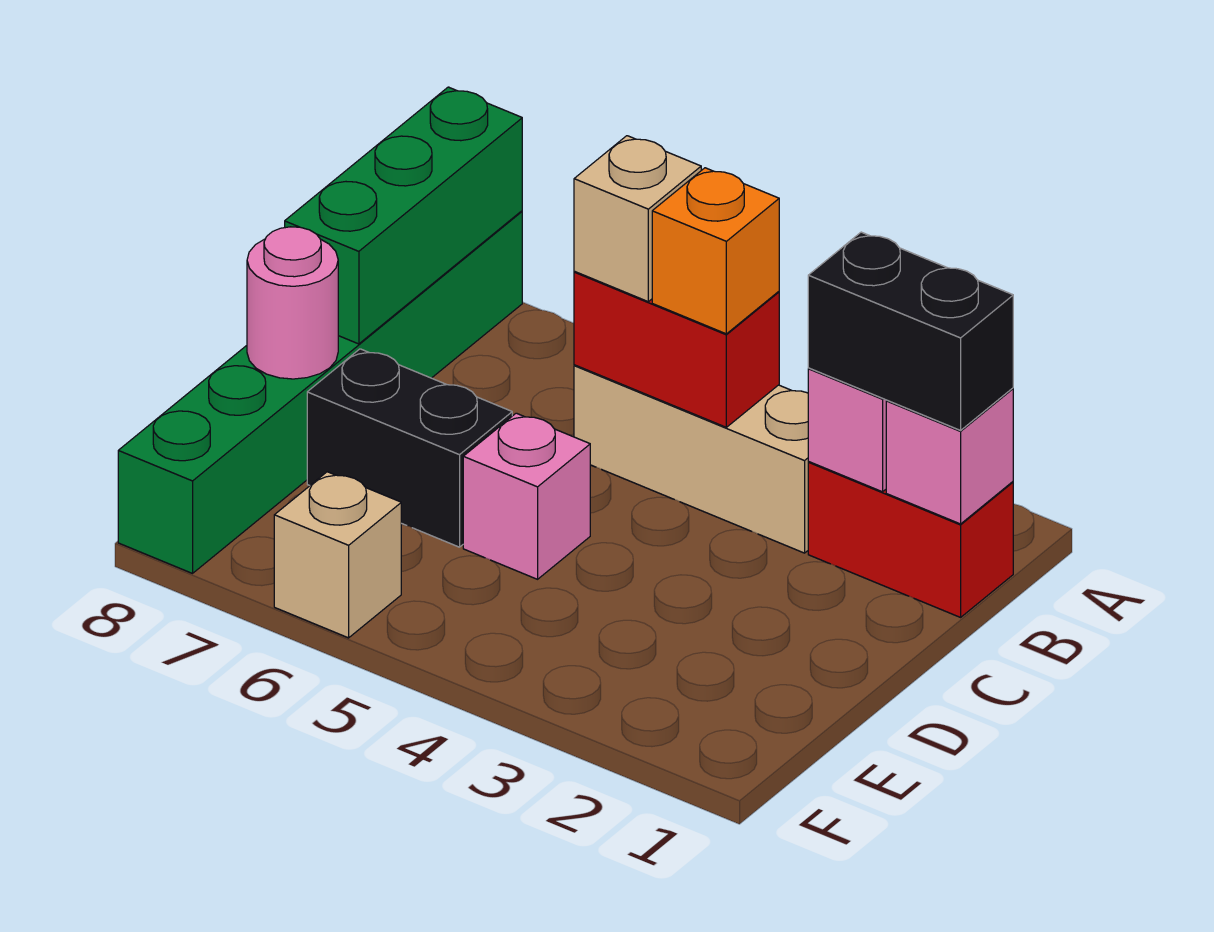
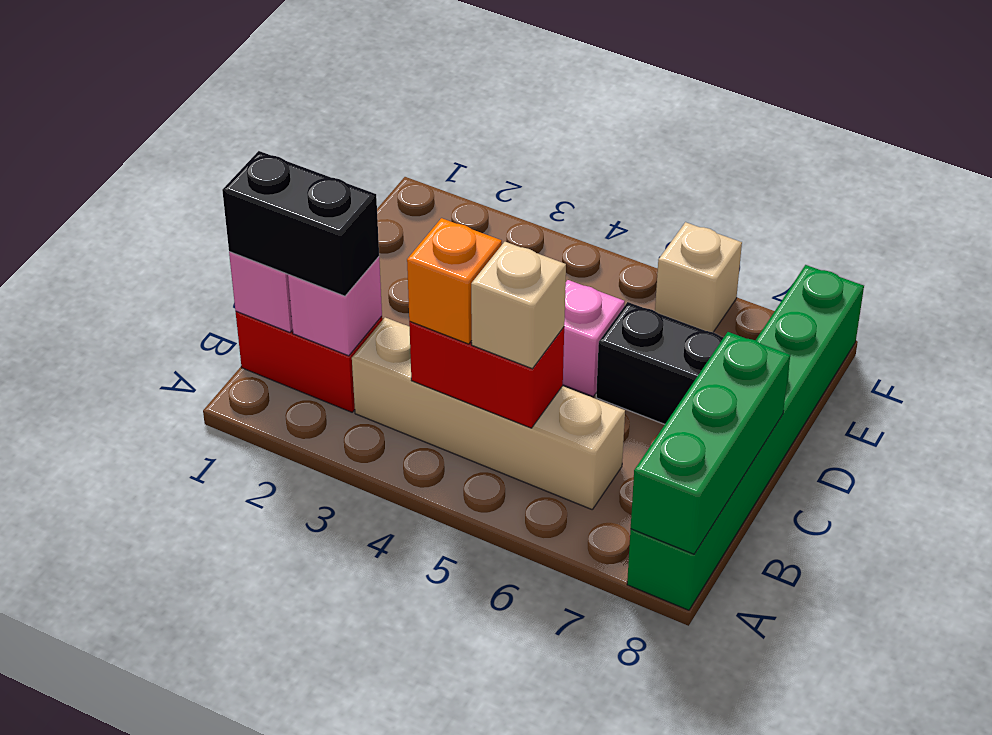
tan 1x3 brick [574,365,809,553] -> tan 1x4 brick [352,317,625,509]
pink 1x1 round brick [247,227,338,379] -> none

